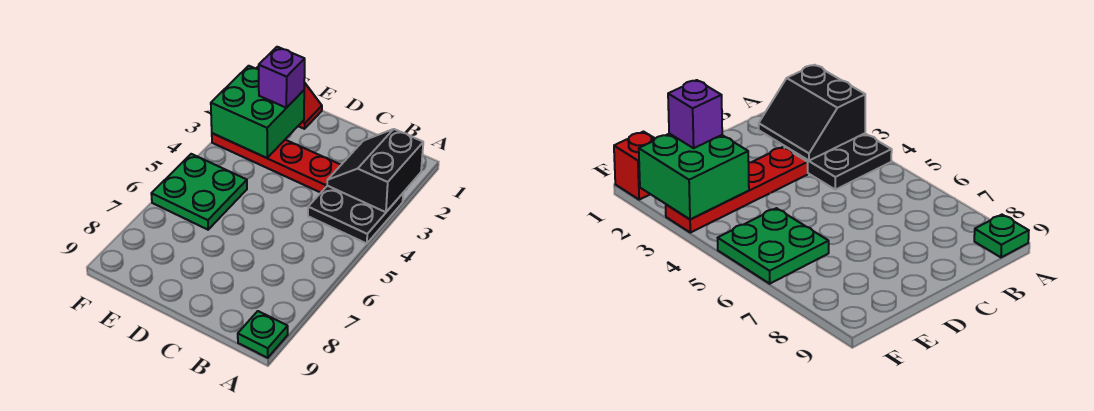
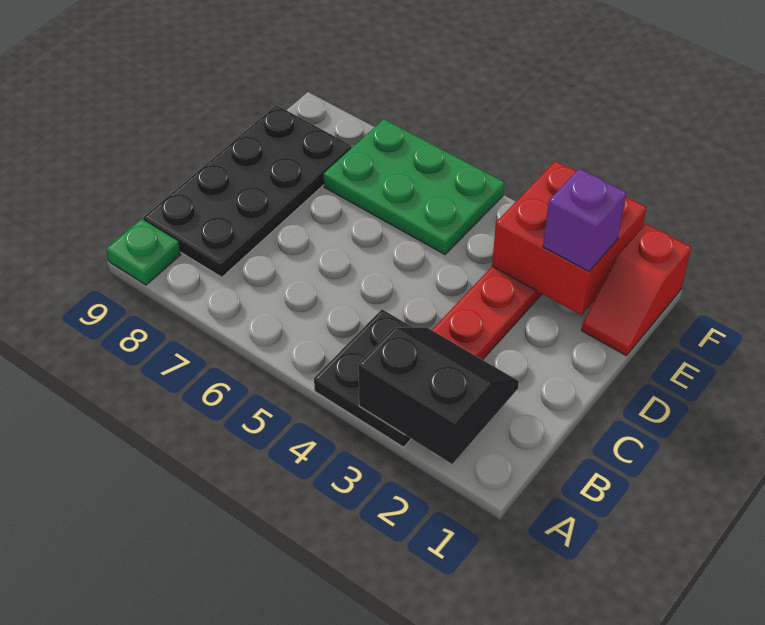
none -> black 2x4 plate [143,105,352,277]
green 2x2 brick [211,66,304,158] -> red 2x2 brick [492,161,646,315]
green 2x2 plate [151,154,247,230] -> green 2x3 plate [324,119,504,254]

